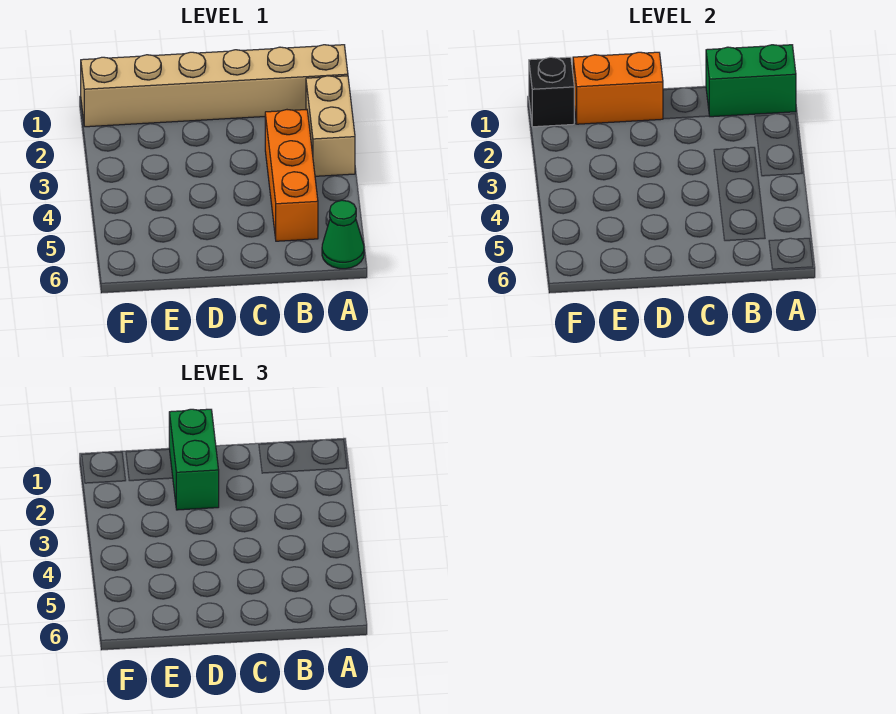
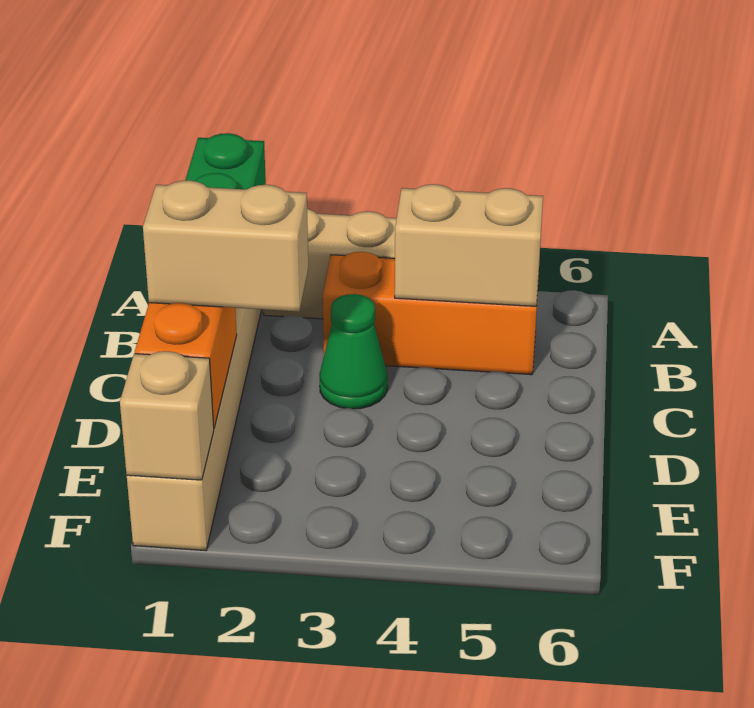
green 1x1 cone [322,200,364,269] -> green 1x1 cone moved to [319,294,388,409]
none -> tan 1x2 brick [395,184,543,306]
green 1x2 brick [169,409,219,510] -> tan 1x2 brick [143,180,308,311]
black 1x1 brick [529,57,574,127] -> tan 1x1 brick [120,351,214,480]

